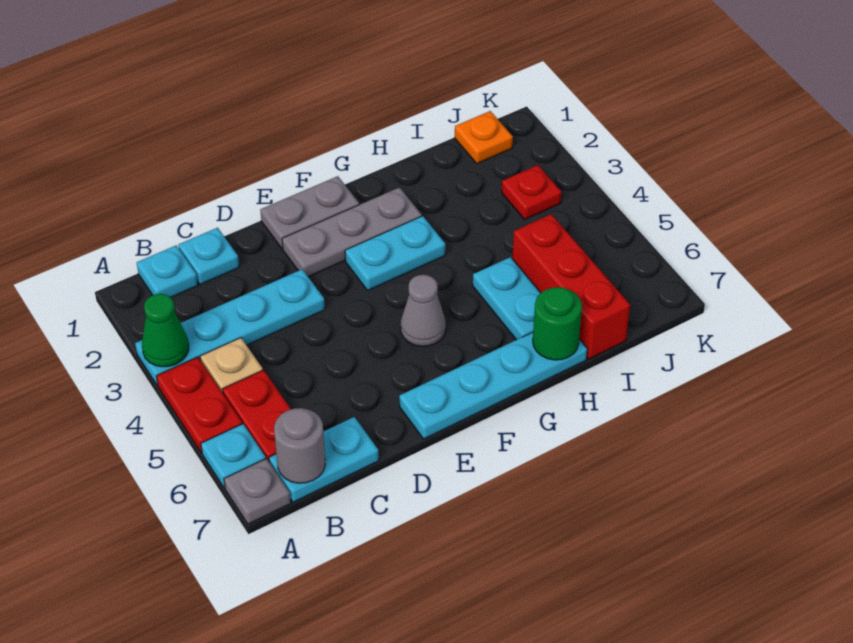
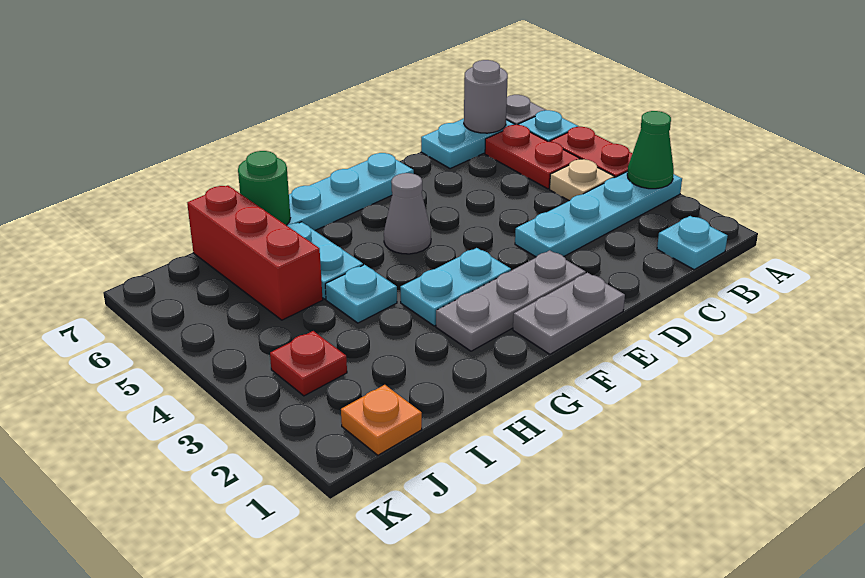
cyan 1x1 plate [178,228,239,285] -> cyan 1x1 plate moved to [325,265,397,323]

